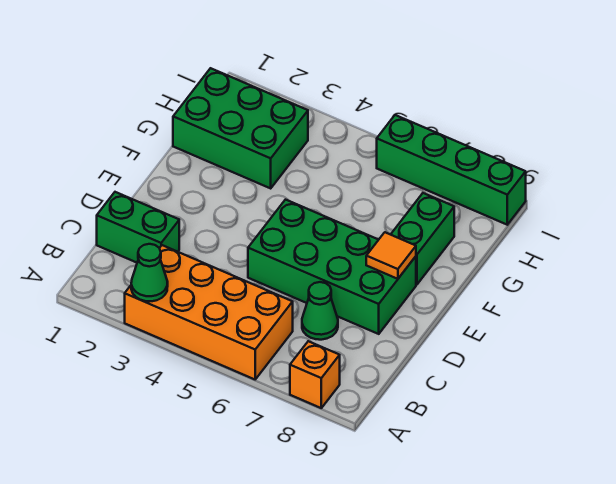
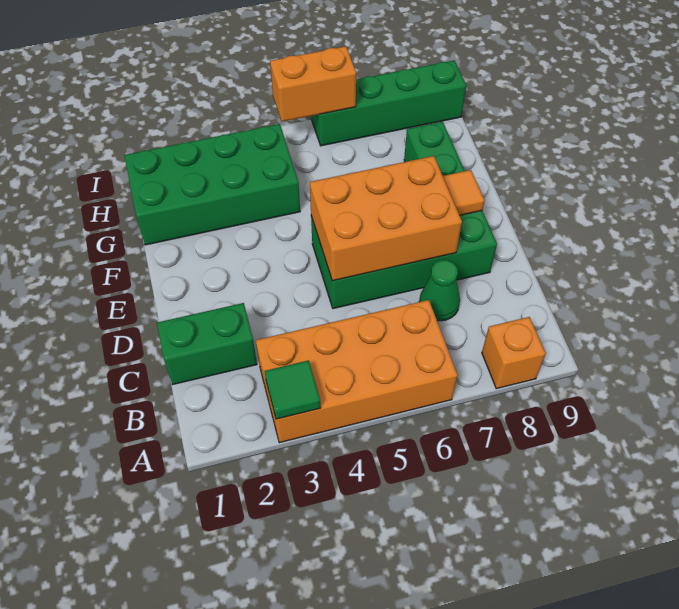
green 1x1 cone [131,244,168,301] -> green 1x1 tile [265,360,321,419]
none -> orange 2x3 brick [310,156,462,281]
green 2x3 brick [173,68,308,188] -> green 2x4 brick [124,124,300,245]
none -> orange 1x2 brick [270,46,356,122]

